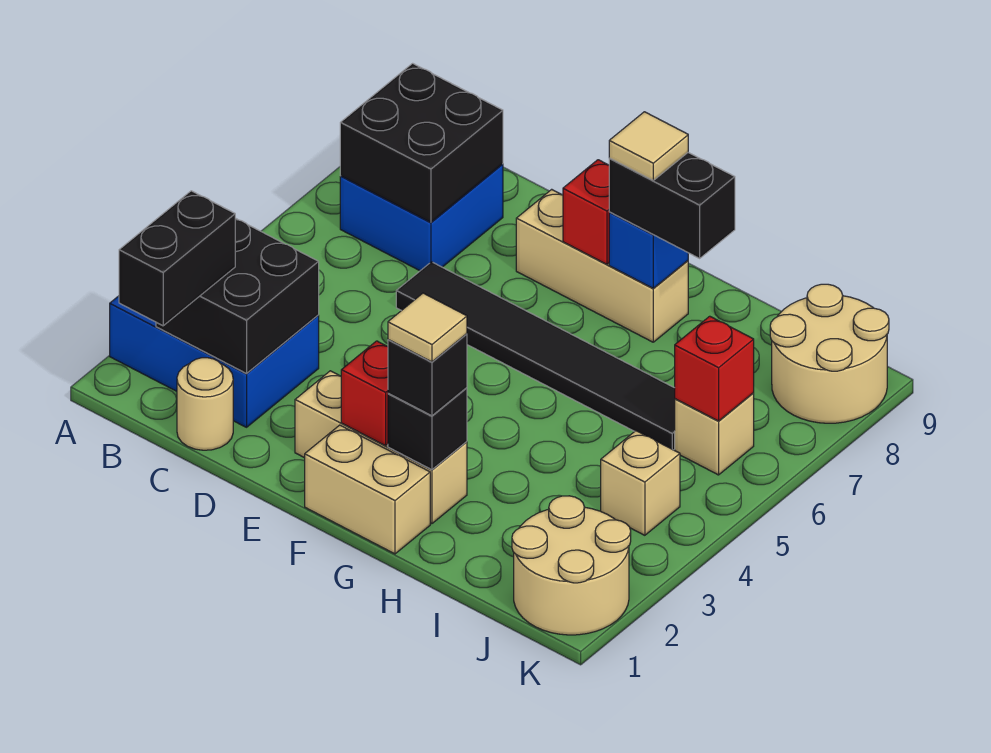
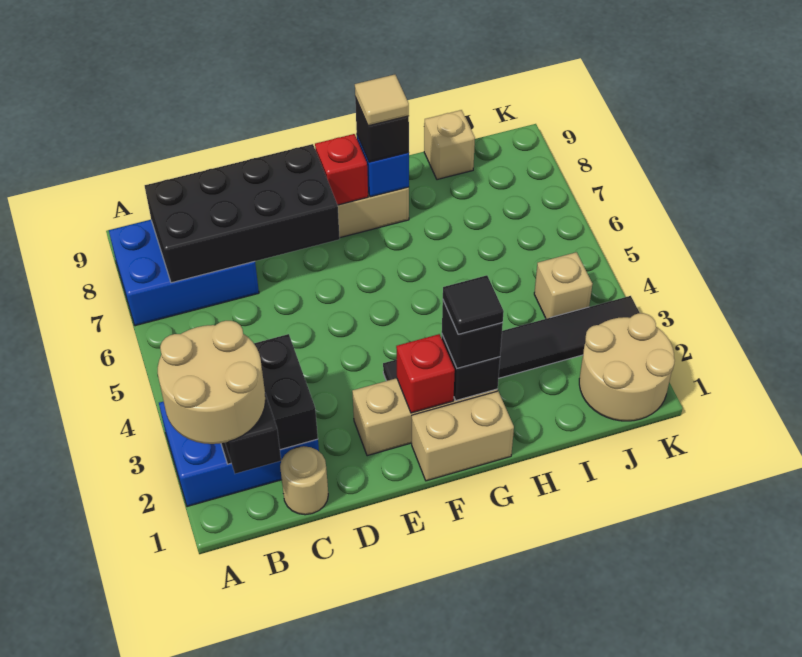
blue 2x2 brick [340,164,503,271] -> blue 2x3 brick [109,220,259,326]
black 2x2 brick [340,63,503,222] -> black 2x4 brick [145,144,340,283]
black 1x6 tile [396,262,675,450] -> black 1x6 tile moved to [383,296,640,381]
tan 1x1 tile [388,293,467,362] -> black 1x1 tile [443,275,504,334]
black 1x2 brick [609,153,735,258] -> black 1x1 brick [355,98,409,162]
tan 1x1 brick [675,393,754,475] -> tan 1x1 brick moved to [424,110,475,180]
red 1x1 brick [675,316,754,421] -> none
tan 2x2 round brick [770,284,889,423] -> tan 2x2 round brick moved to [158,321,265,444]

